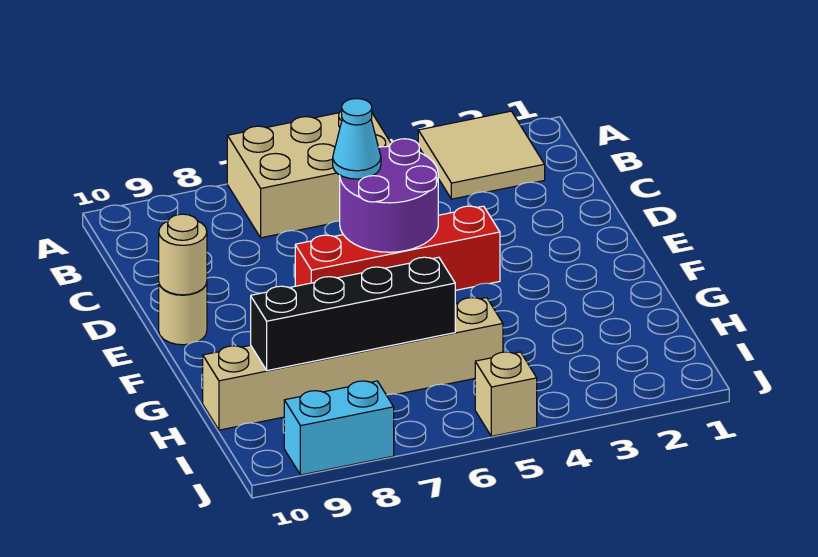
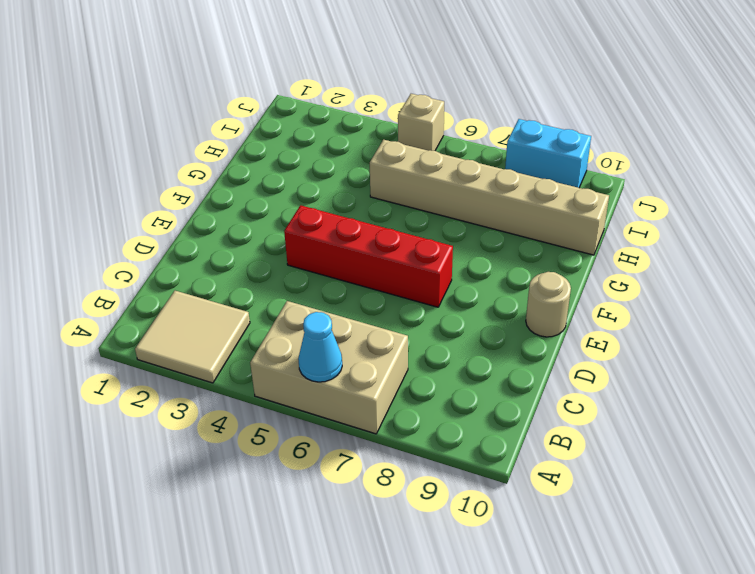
purple 2x2 round brick [340,139,438,252] -> none
cyan 1x1 cone [333,99,381,179] -> cyan 1x1 cone moved to [298,312,342,382]
tan 1x1 round brick [159,214,207,295] -> none
black 1x4 brick [251,257,455,371] -> none

